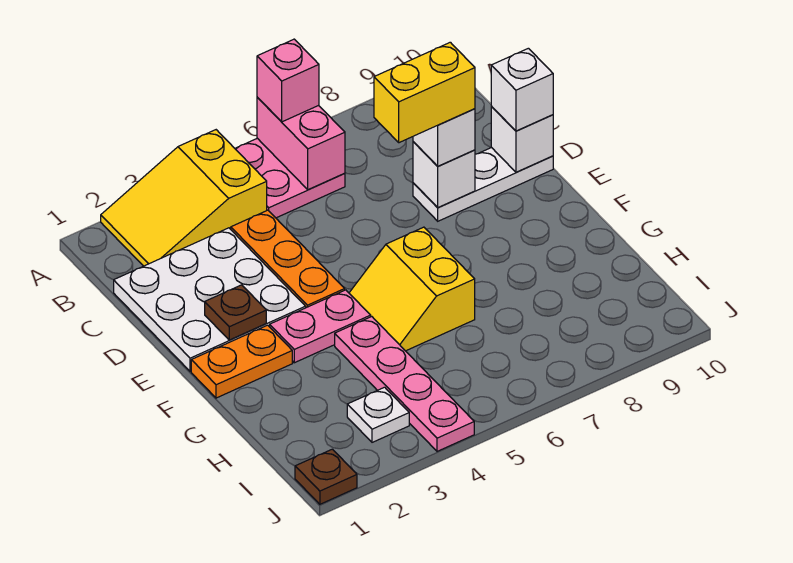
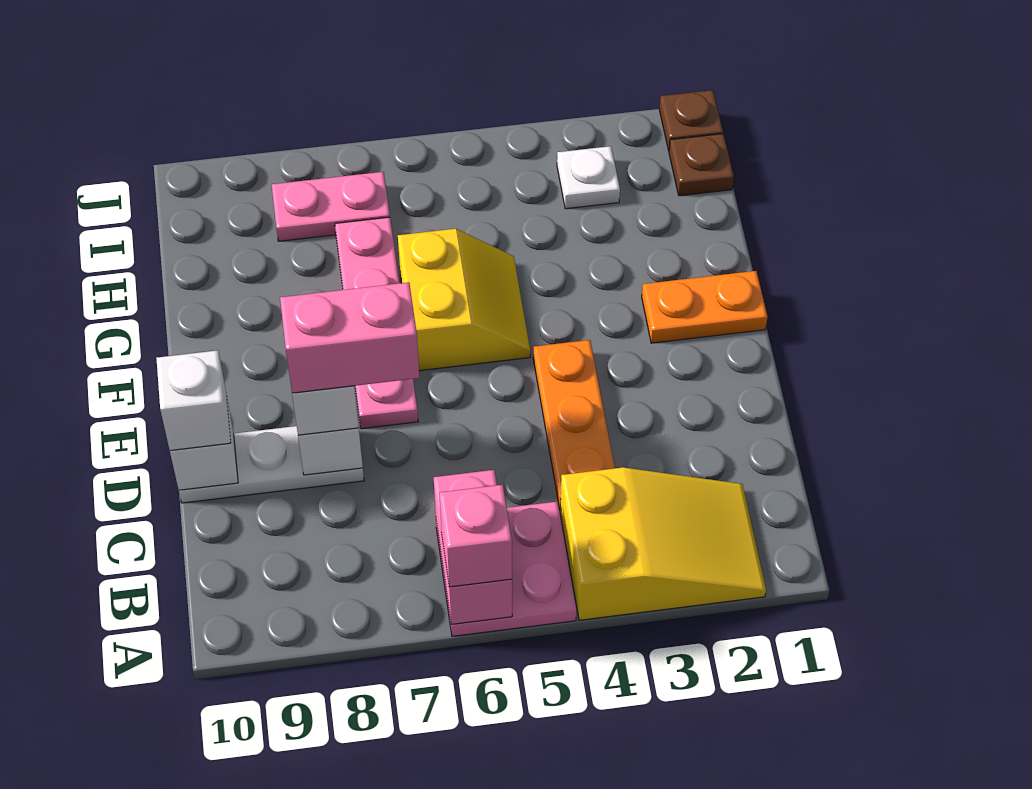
white 3x3 plate [114,228,306,371] -> none
yellow 1x2 brick [374,42,475,143] -> pink 1x2 brick [280,282,420,393]
brown 1x1 plate [205,285,266,340] -> brown 1x1 plate moved to [669,134,734,196]
pink 1x2 plate [270,290,371,363] -> pink 1x2 plate moved to [272,172,390,241]
pink 1x4 plate [335,317,474,451] -> pink 1x4 plate moved to [335,217,418,429]

